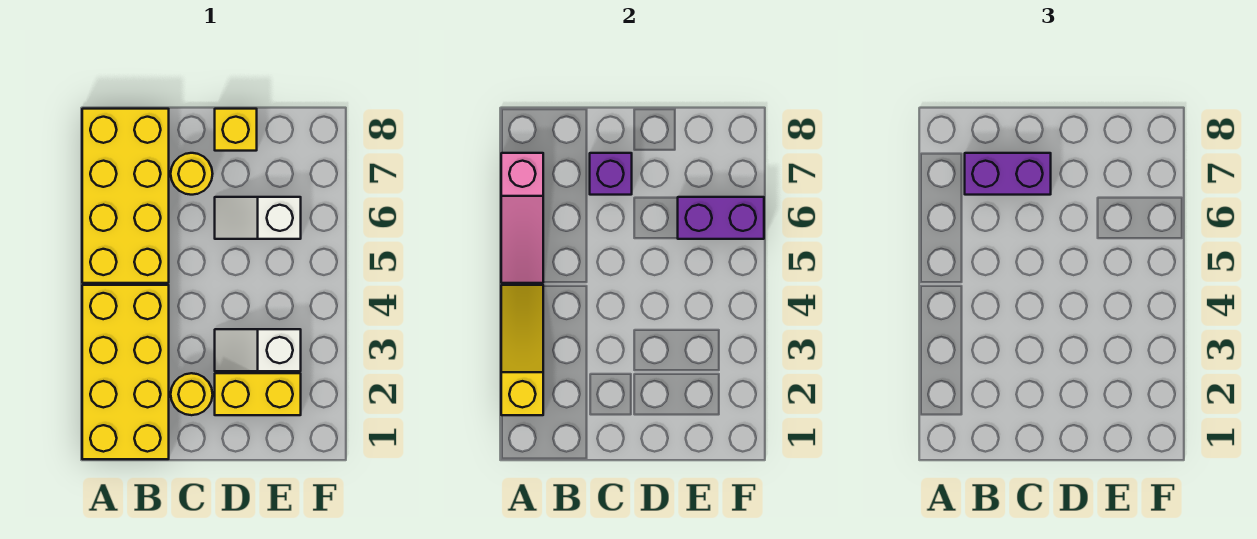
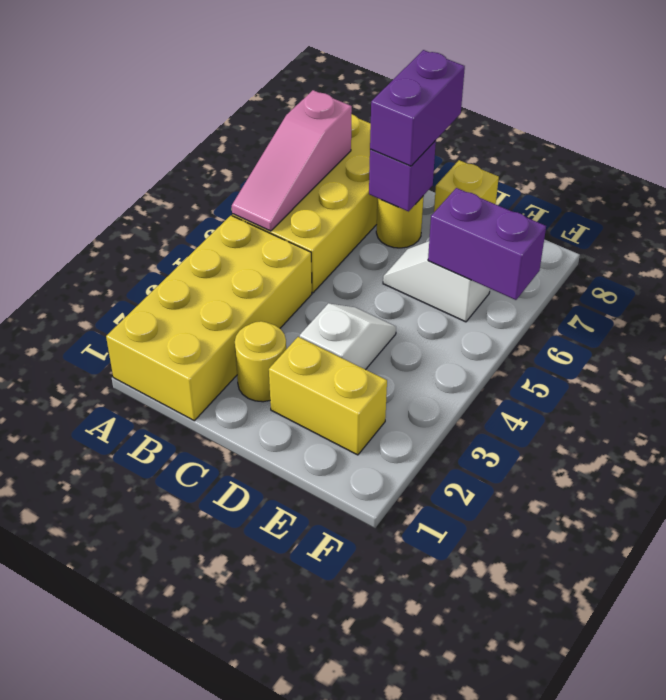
yellow 1x3 slope [501,285,543,415] -> none
purple 1x2 brick [965,153,1051,195] -> purple 1x2 brick turned to [370,50,465,166]
white 1x2 slope [215,329,301,371] -> white 1x2 slope turned to [300,303,396,370]

